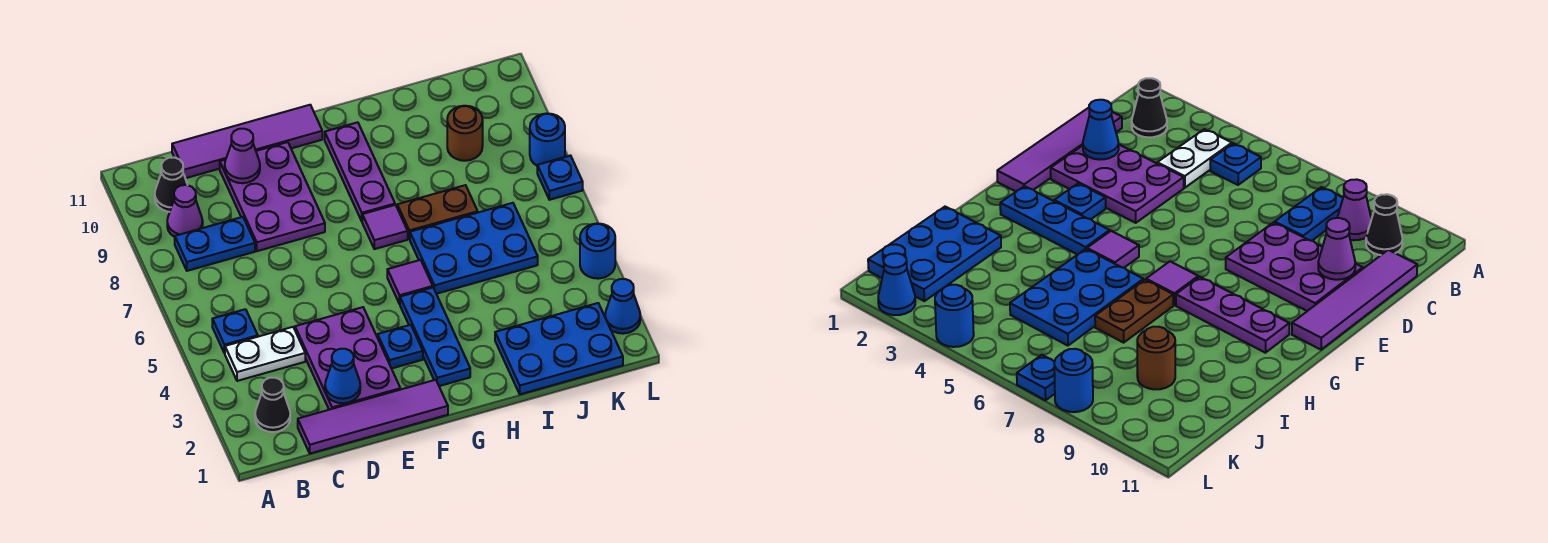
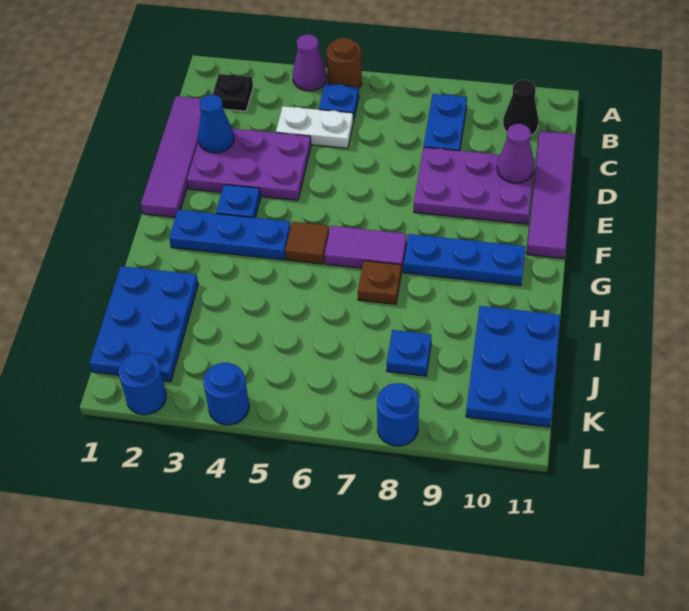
black 1x1 cone [255,378,290,432] -> black 1x1 plate [212,74,253,111]
white 1x2 plate [225,327,305,381] -> white 1x2 plate turned to [276,106,353,148]
purple 1x1 cone [167,185,203,237] -> purple 1x1 cone moved to [293,34,327,91]
purple 1x1 tile [387,260,433,304] -> brown 1x1 tile [285,222,329,264]
purple 1x1 tile [362,205,408,249] -> purple 1x2 tile [324,226,407,272]
purple 1x3 plate [325,122,395,221] -> blue 1x3 plate [403,234,525,286]
blue 2x3 plate [410,203,538,294] -> blue 2x3 plate moved to [466,306,560,427]
brown 1x2 plate [397,185,478,239] -> brown 1x1 plate [358,261,401,304]
brown 1x1 round brick [447,106,483,161] -> brown 1x1 round brick moved to [327,38,362,88]
blue 1x1 cone [605,279,640,334] -> blue 1x1 round brick [118,353,166,415]
blue 1x1 plate [537,156,583,200] -> blue 1x1 plate moved to [387,330,432,376]

